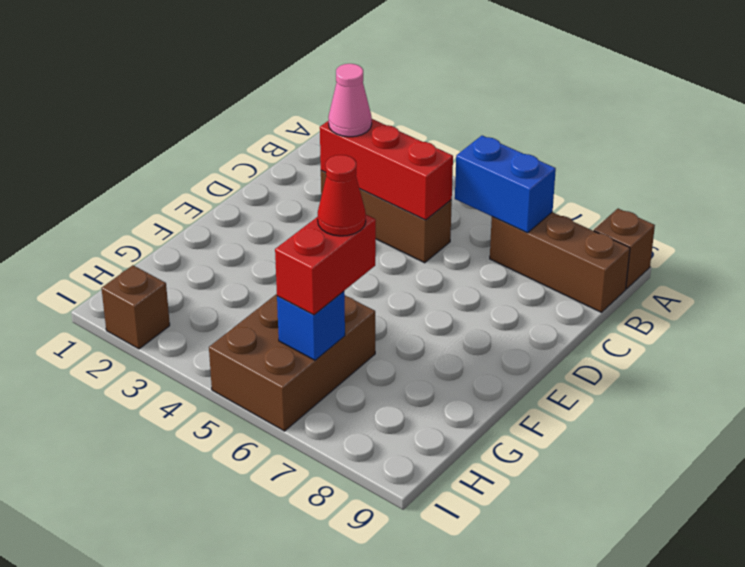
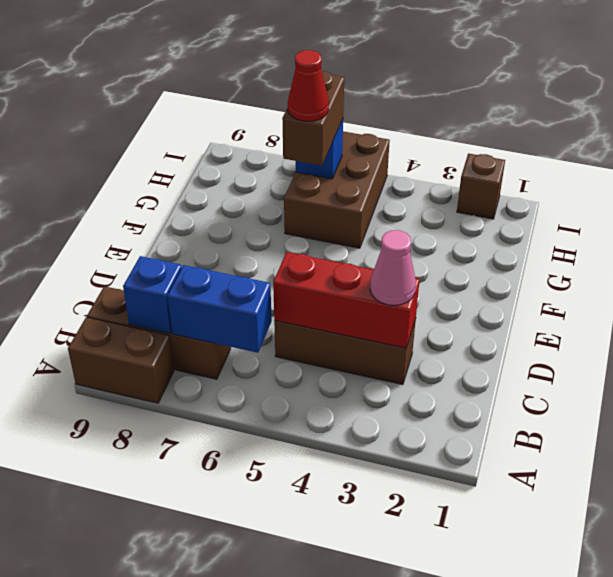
brown 1x1 brick [594,209,655,289] -> brown 1x2 brick [68,317,174,403]
none -> blue 1x1 brick [123,256,182,333]
red 1x2 brick [275,215,376,315] -> brown 1x2 brick [282,71,344,166]

